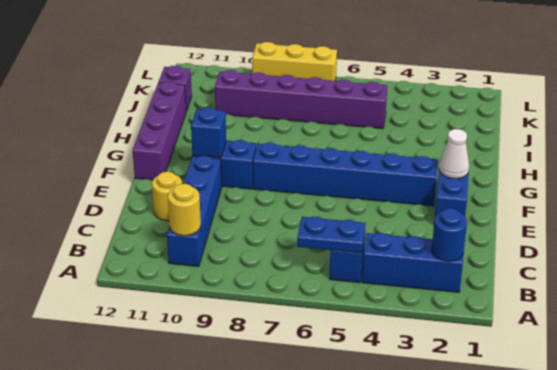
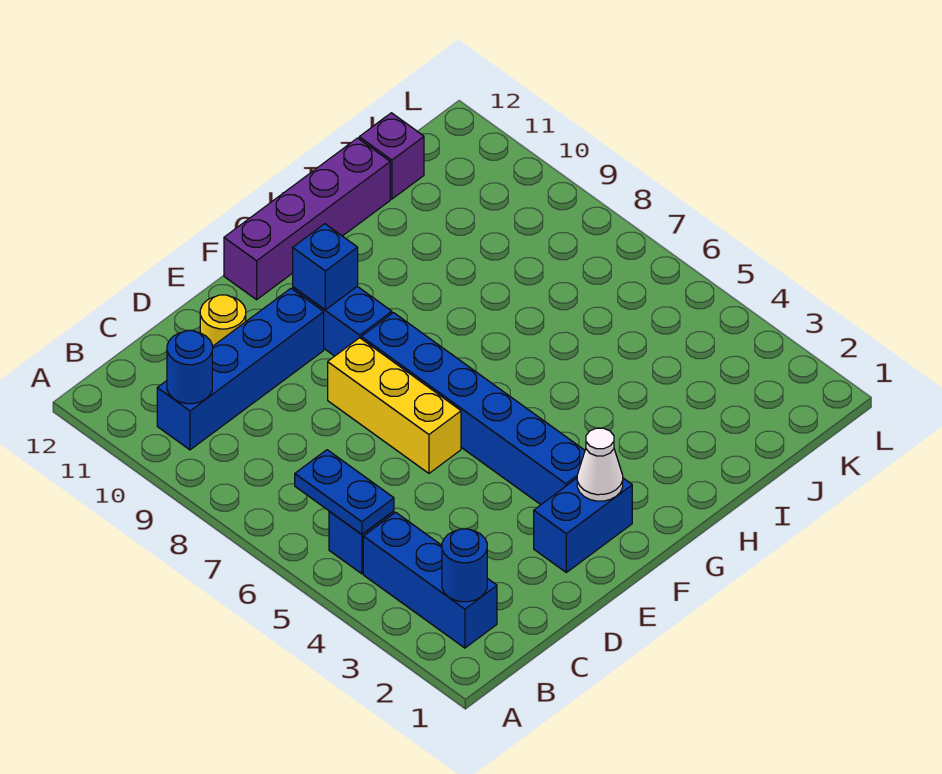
yellow 1x1 round brick [168,184,201,236] -> blue 1x1 round brick [167,331,212,404]
purple 1x6 brick [215,70,387,129] -> none
yellow 1x3 brick [252,42,337,81] -> yellow 1x3 brick moved to [328,338,461,473]

